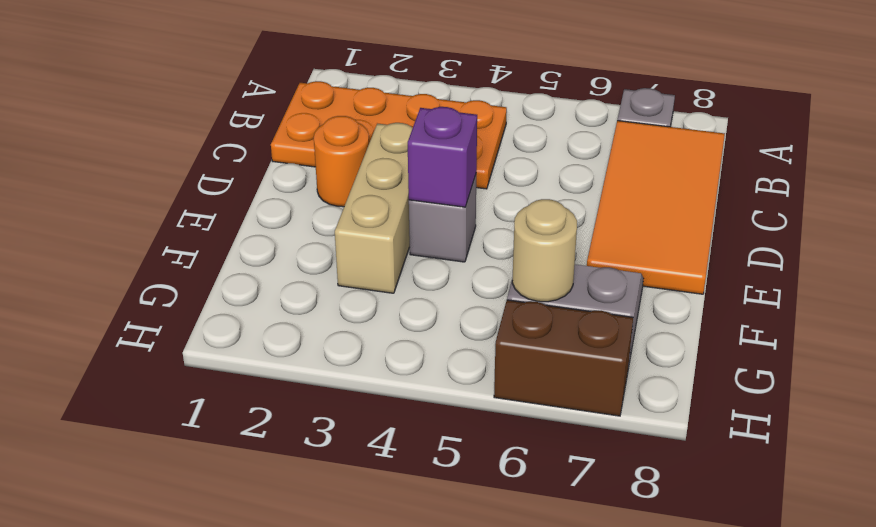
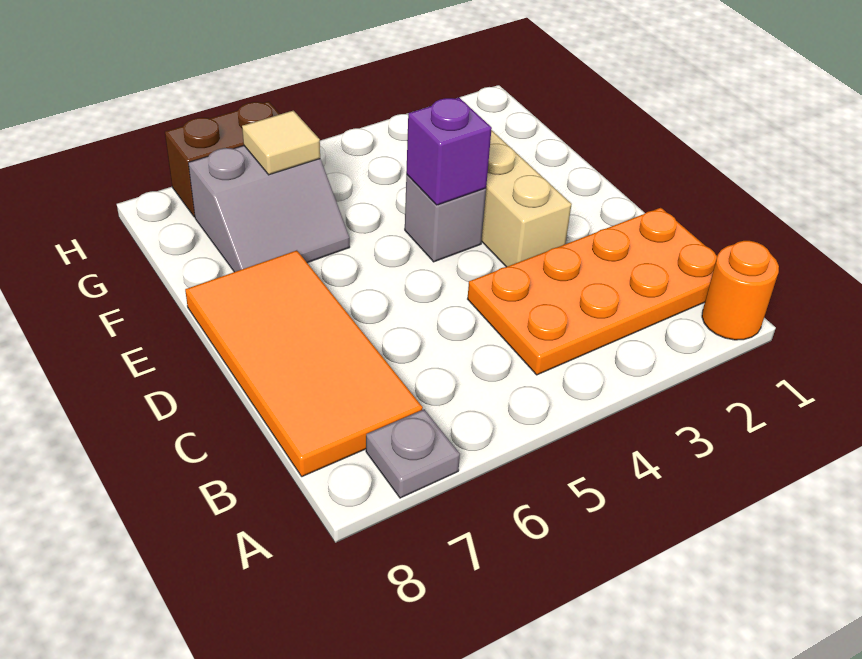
orange 1x1 round brick [314,116,369,207] -> orange 1x1 round brick moved to [702,241,779,340]
tan 1x1 round brick [512,199,577,302] -> tan 1x1 tile [242,110,320,175]

